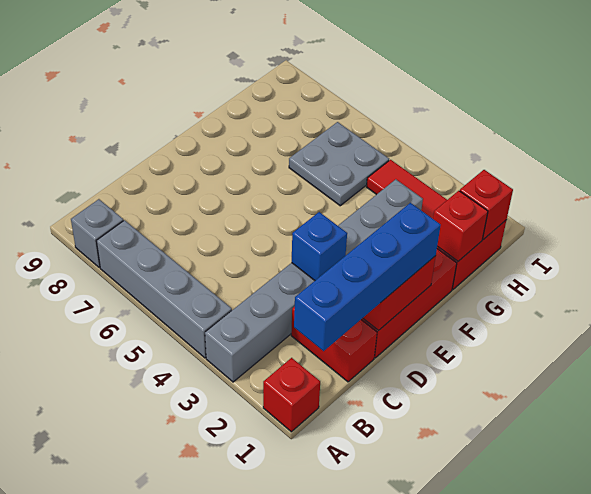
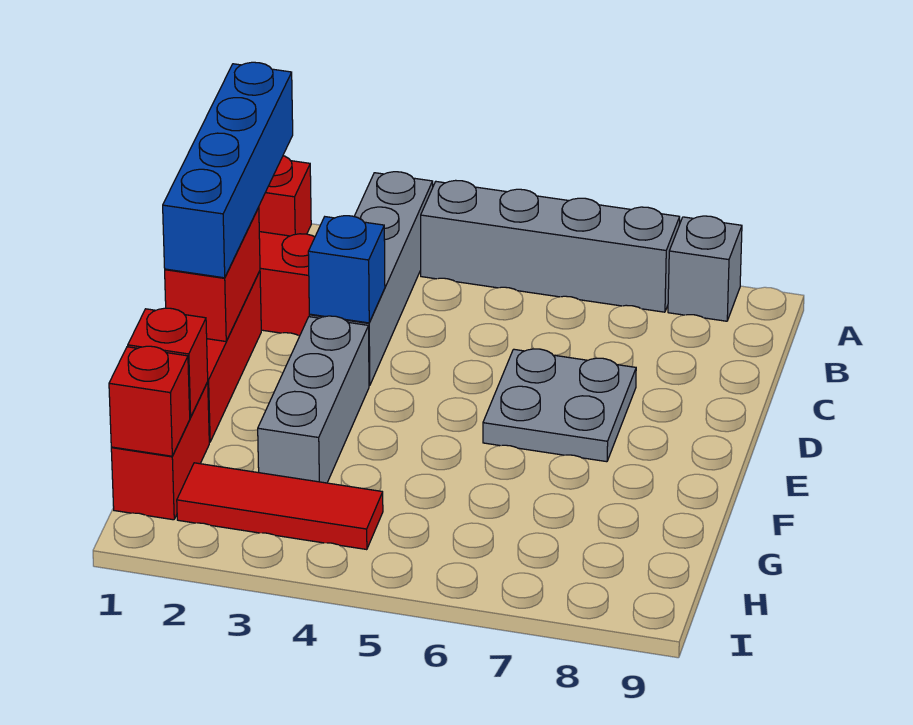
grey 2x2 plate [289,122,389,206] -> grey 2x2 plate moved to [483,349,636,462]

